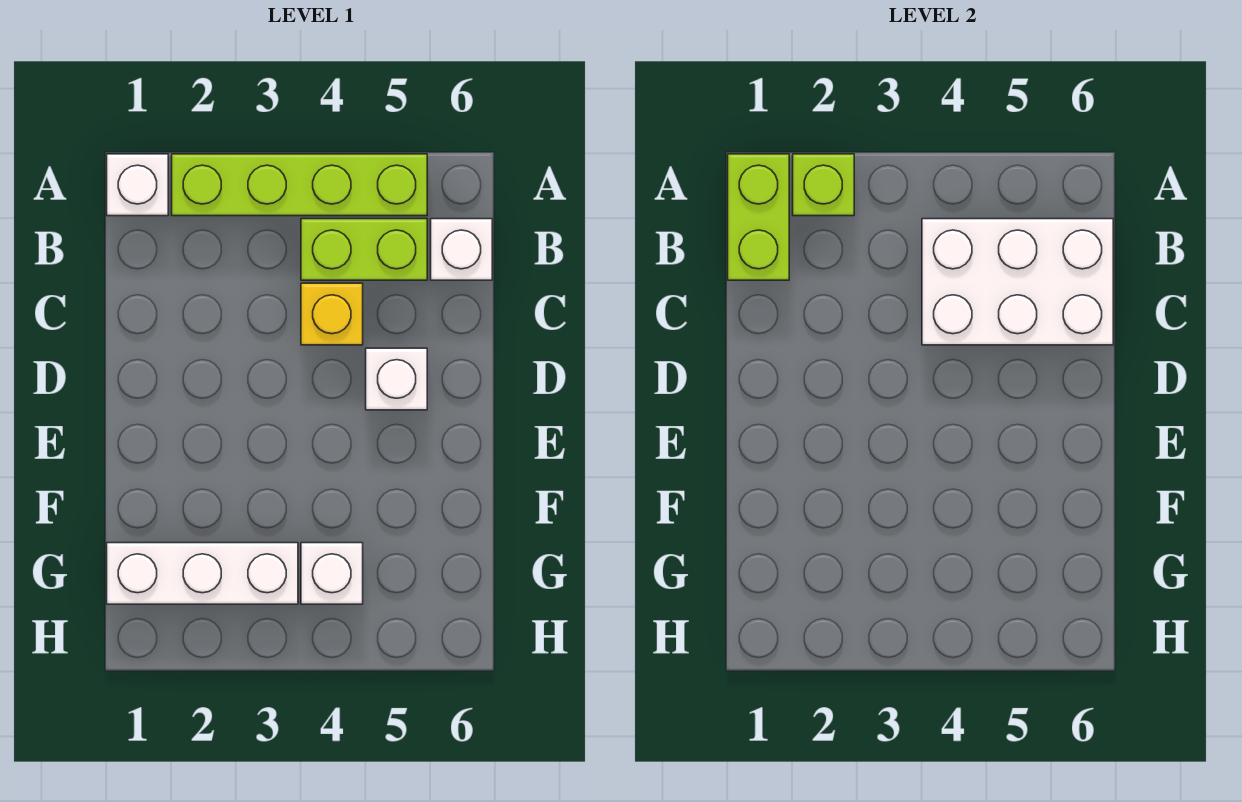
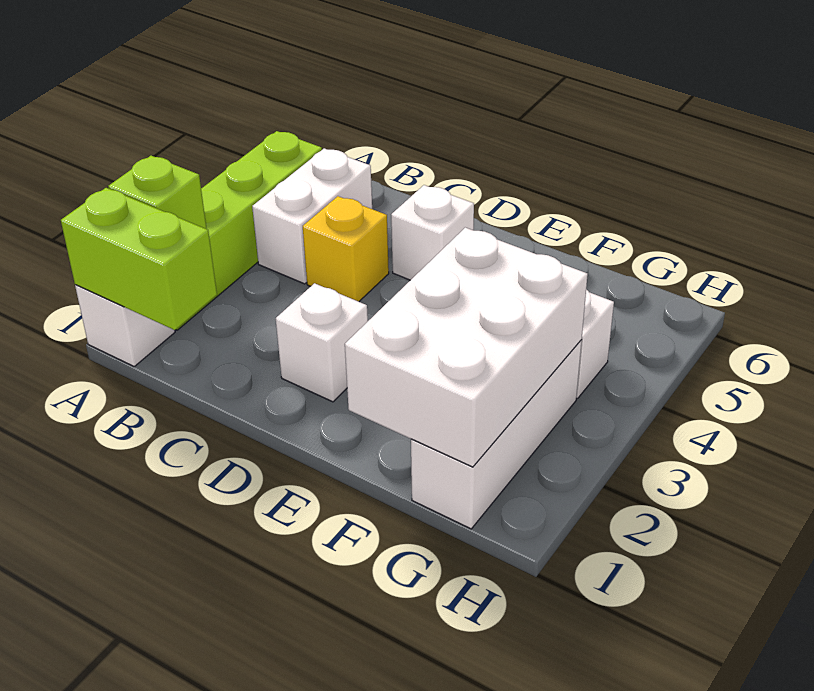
lime 1x2 brick [301,219,427,280] -> white 1x2 brick [252,148,372,284]
white 2x3 brick [922,219,1113,345] -> white 2x3 brick moved to [345,228,588,467]
white 1x1 brick [431,219,492,280] -> white 1x1 brick moved to [276,283,368,402]

